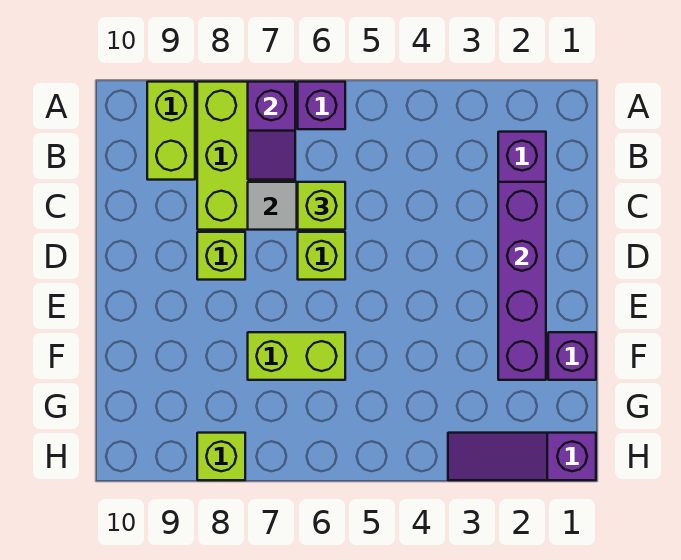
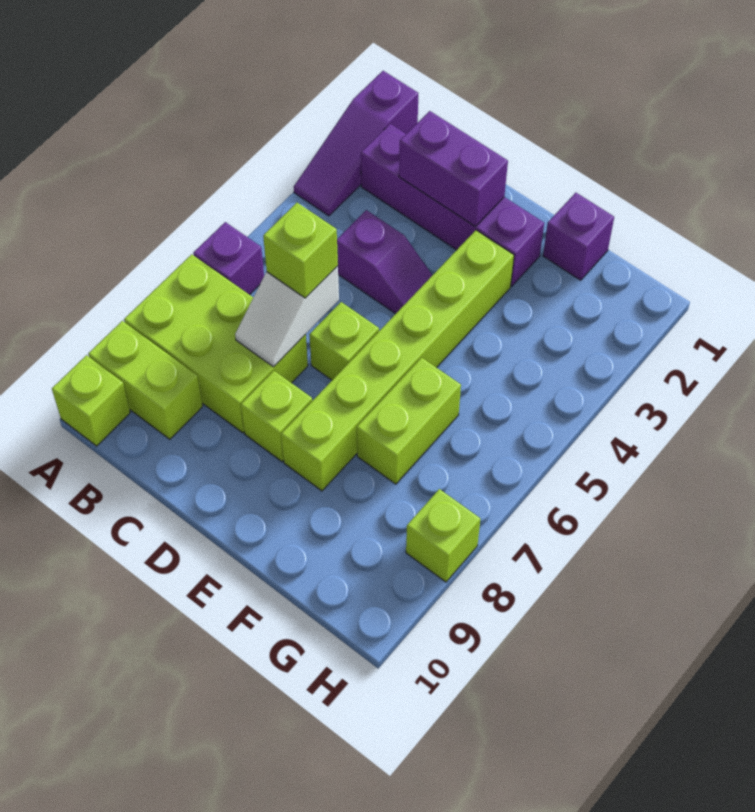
purple 1x2 slope [248,82,295,180] -> purple 1x2 slope moved to [337,210,432,314]
none -> lime 1x1 brick [52,355,130,446]
purple 1x4 brick [498,182,546,380] -> purple 1x2 brick [399,111,508,227]
none -> lime 1x6 brick [281,230,514,491]
purple 1x3 slope [448,433,596,480] -> purple 1x3 slope moved to [294,71,418,216]

